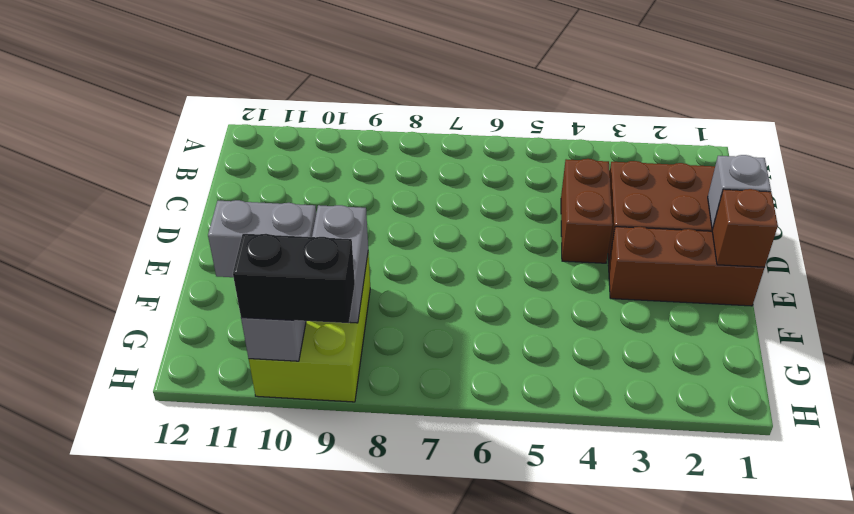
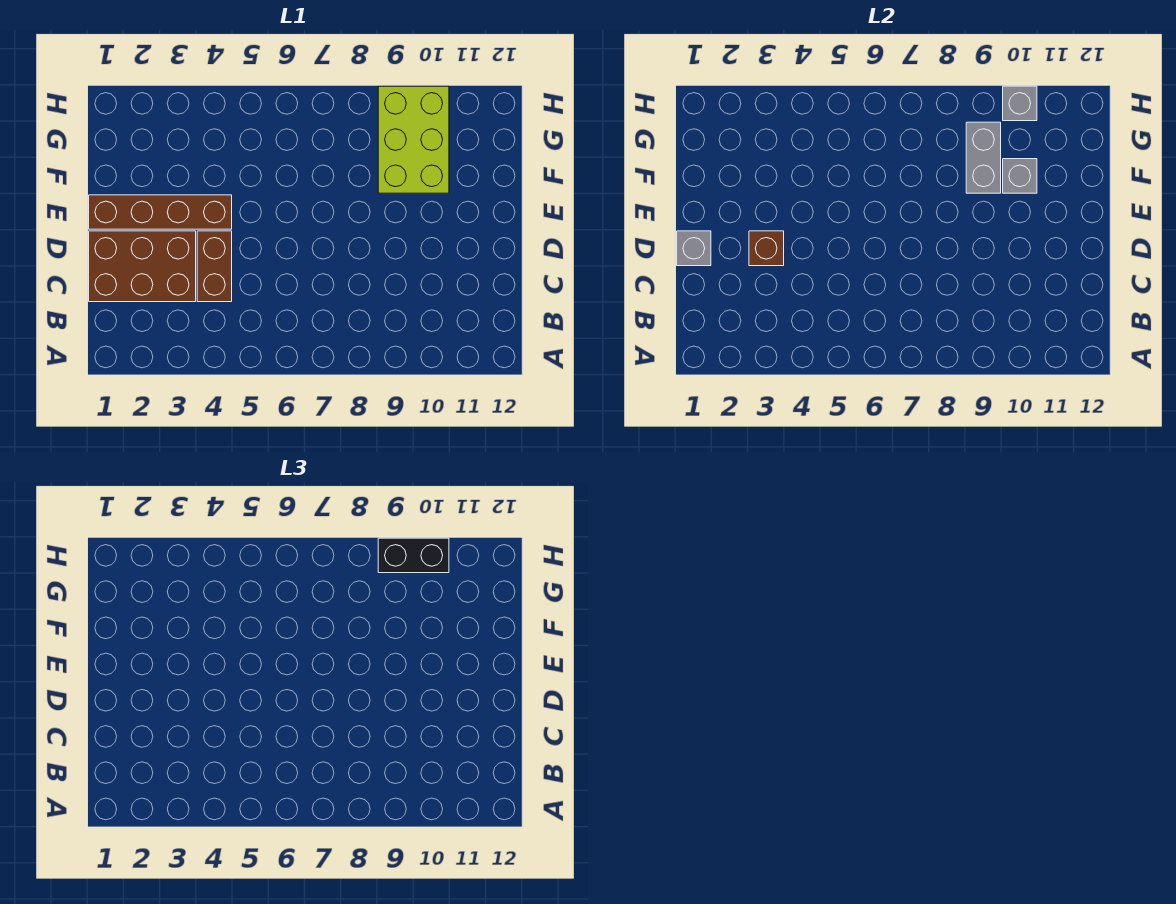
brown 1x3 brick [608,227,764,306] -> brown 1x4 brick [89,195,232,229]
brown 1x1 brick [712,189,778,267] -> brown 1x1 brick moved to [749,231,784,266]
grey 1x2 brick [208,200,316,277] -> grey 1x1 brick [1003,159,1037,193]

